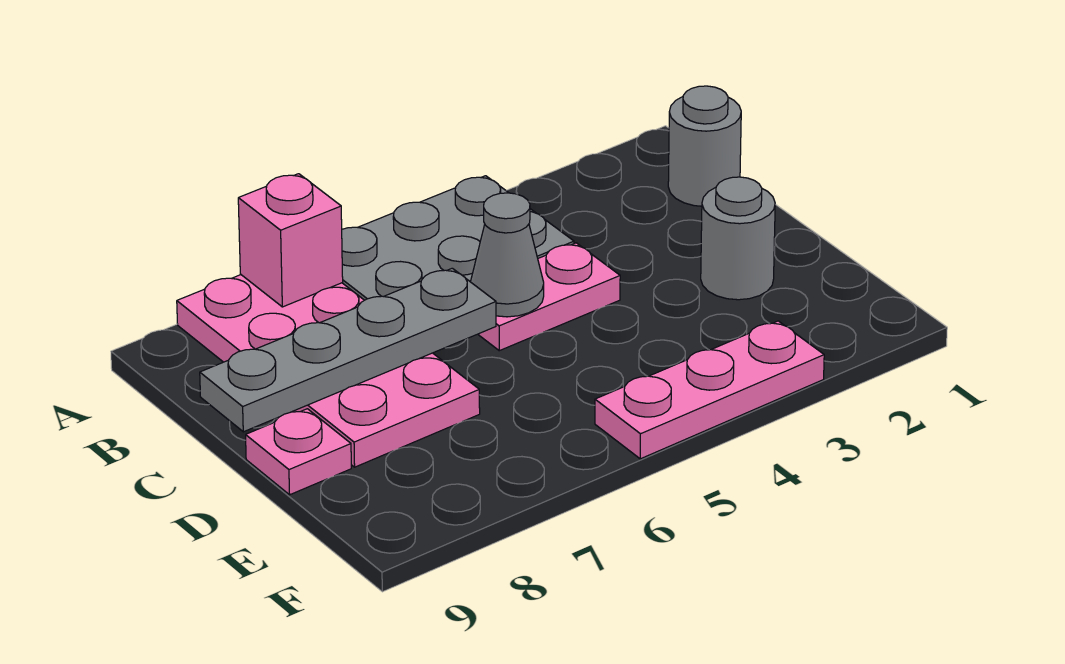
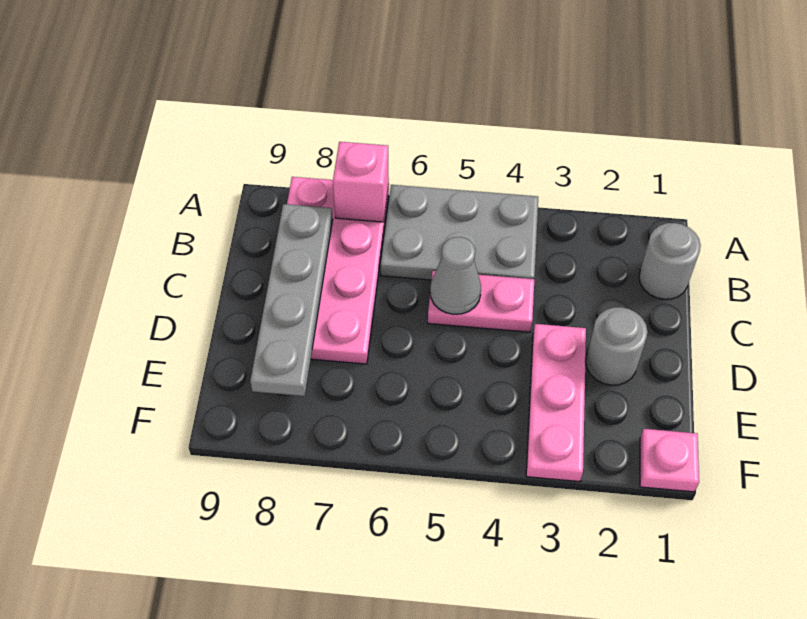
grey 1x4 plate [200,268,496,432] -> grey 1x4 plate turned to [250,204,333,396]
pink 1x1 plate [246,409,351,495] -> pink 1x1 plate moved to [640,429,699,492]
pink 1x3 plate [595,321,824,459] -> pink 1x3 plate turned to [526,324,586,482]

